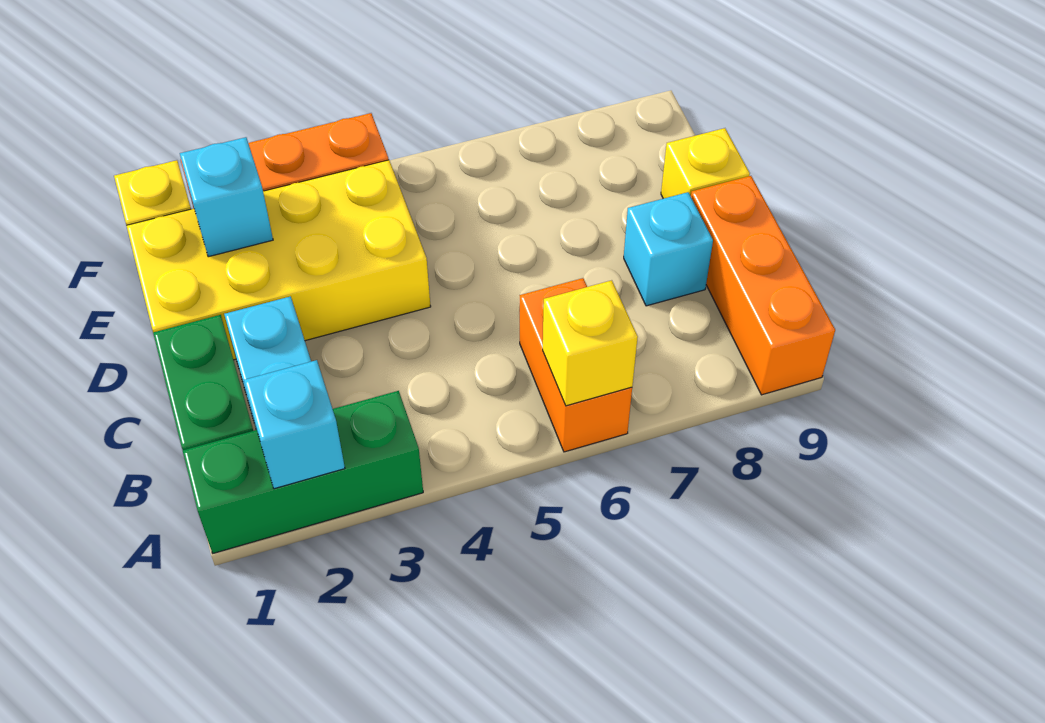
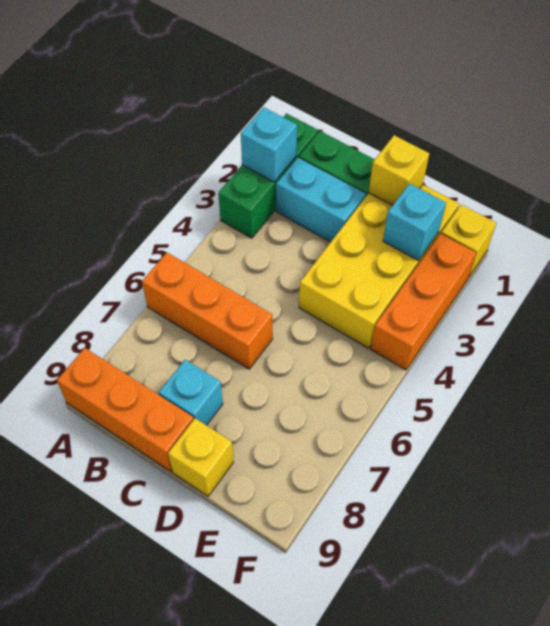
orange 1x2 brick [520,278,632,452] -> orange 1x3 brick [142,253,273,369]
yellow 1x1 brick [543,280,638,406] -> yellow 1x1 brick moved to [369,135,429,206]

